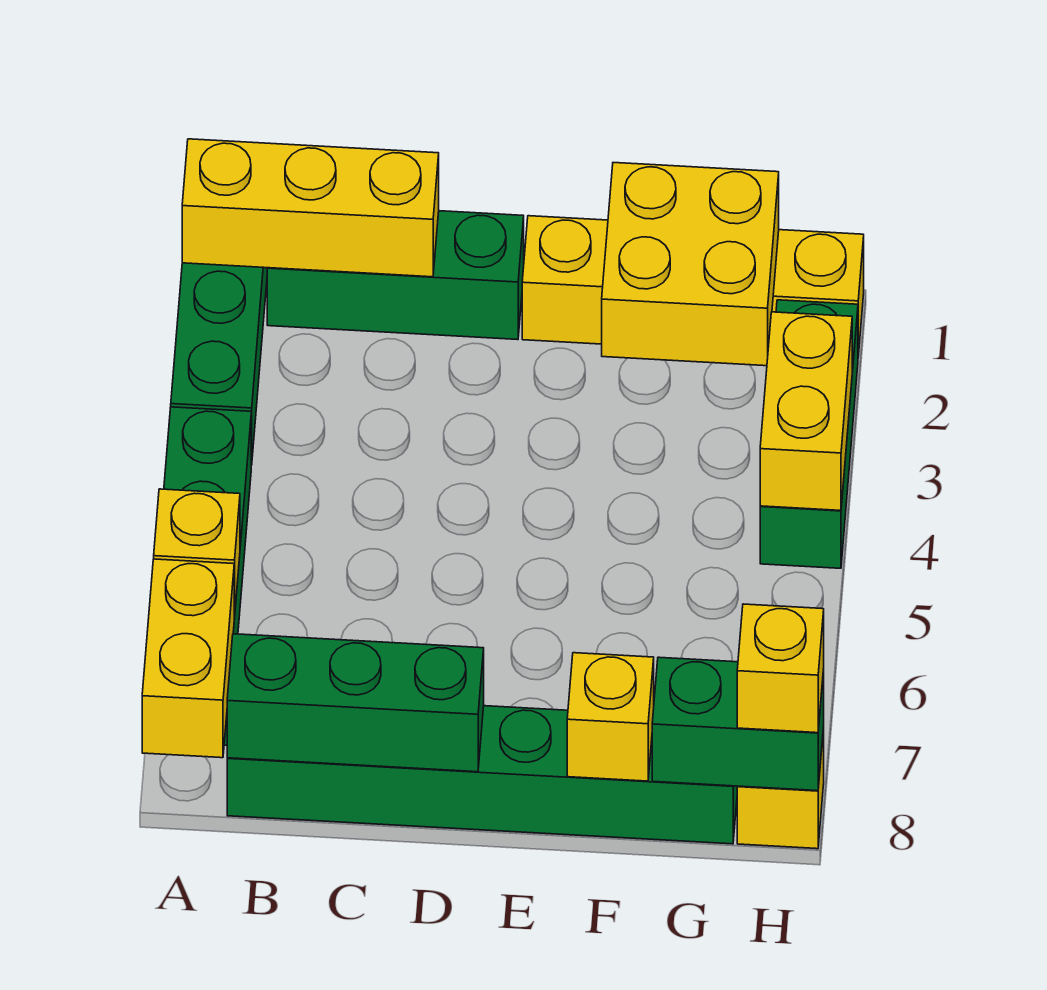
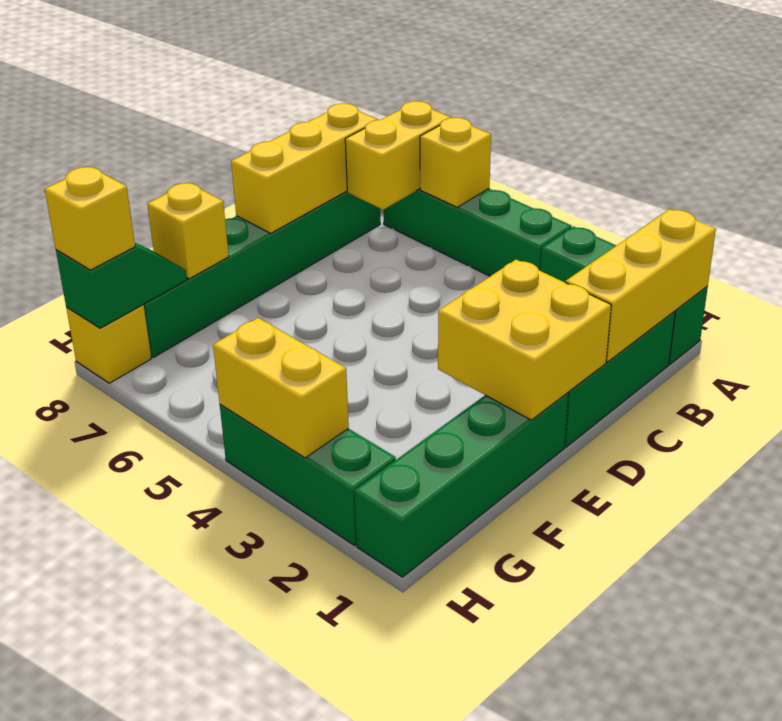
yellow 1x2 brick [142,559,234,758] -> yellow 1x2 brick turned to [345,101,451,210]
green 1x3 brick [227,634,484,772] -> yellow 1x3 brick [231,103,378,233]
yellow 1x4 brick [522,216,864,356] -> green 1x4 brick [355,393,568,577]
yellow 2x2 brick [602,163,779,366] -> yellow 2x2 brick moved to [438,260,611,420]
green 1x2 brick [652,657,824,791] -> green 1x2 slope [56,243,187,328]

